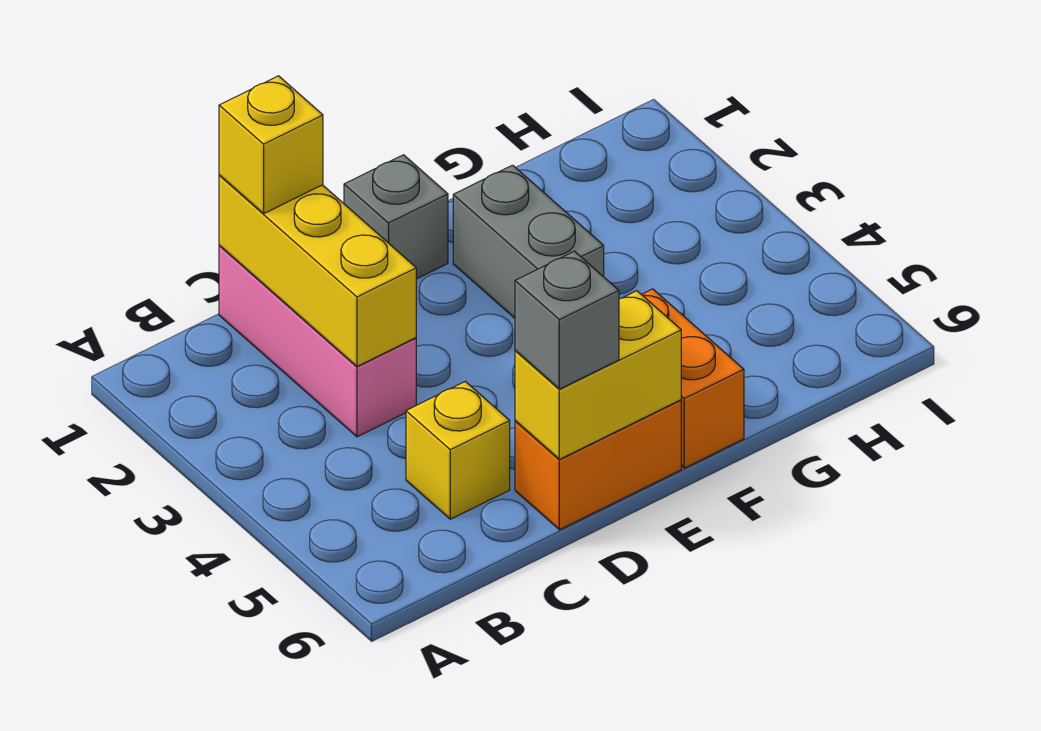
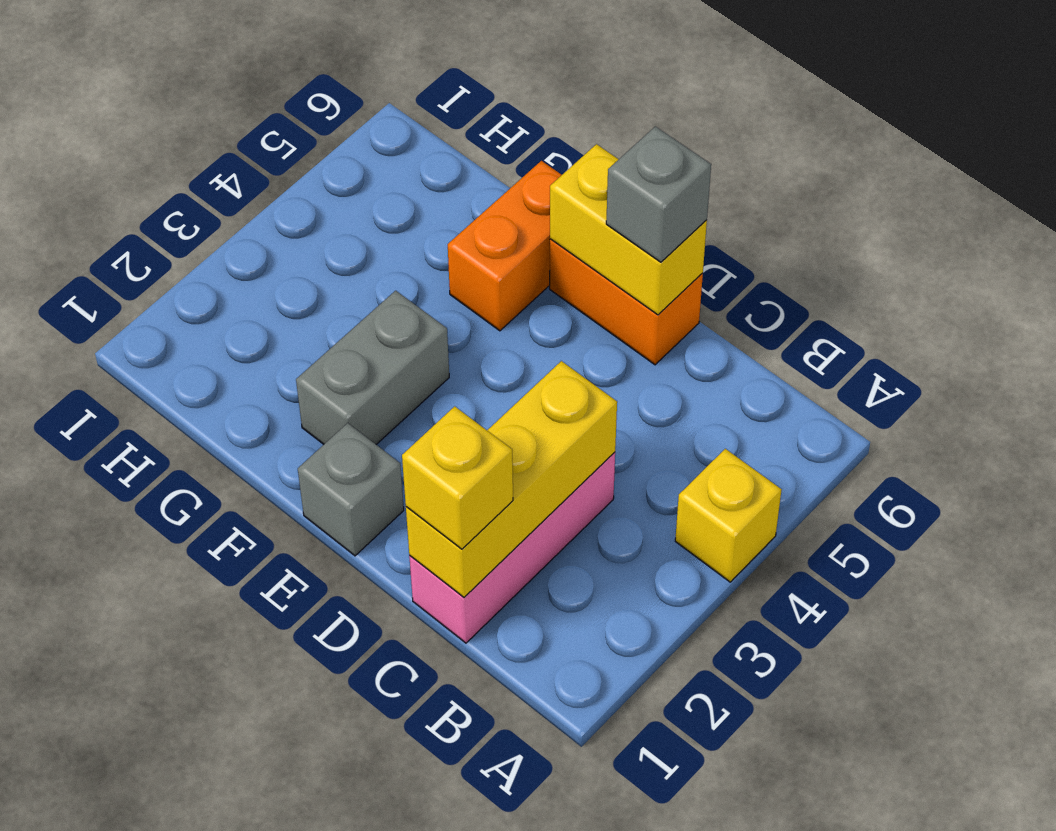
yellow 1x1 brick [406,381,510,519] -> yellow 1x1 brick moved to [675,449,782,582]

